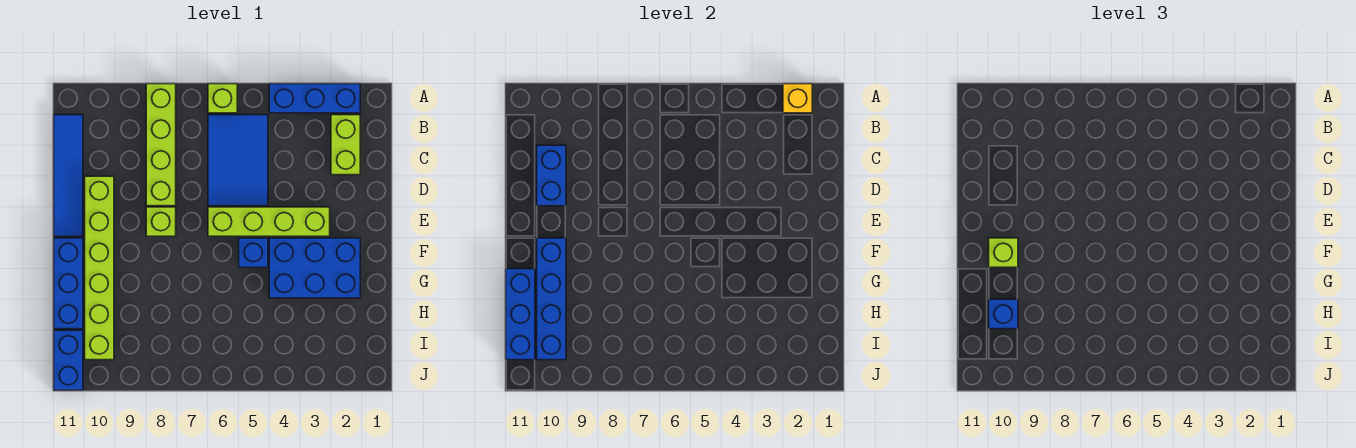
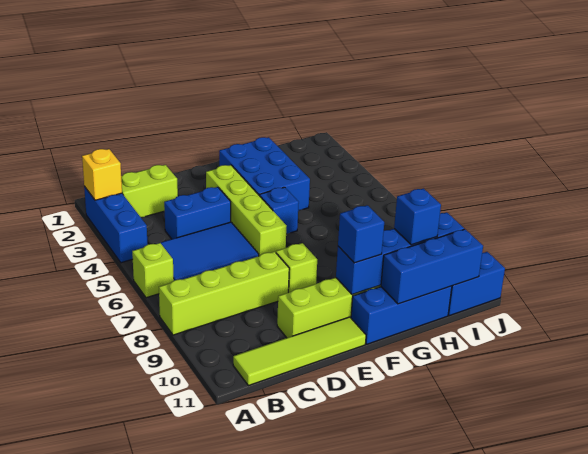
blue 1x4 tile [54,115,83,236] -> lime 1x4 tile [233,317,366,386]
blue 1x2 brick [537,145,566,206] -> blue 1x2 brick moved to [164,187,231,239]
lime 1x1 brick [989,238,1018,267] -> blue 1x1 brick [338,205,384,263]

